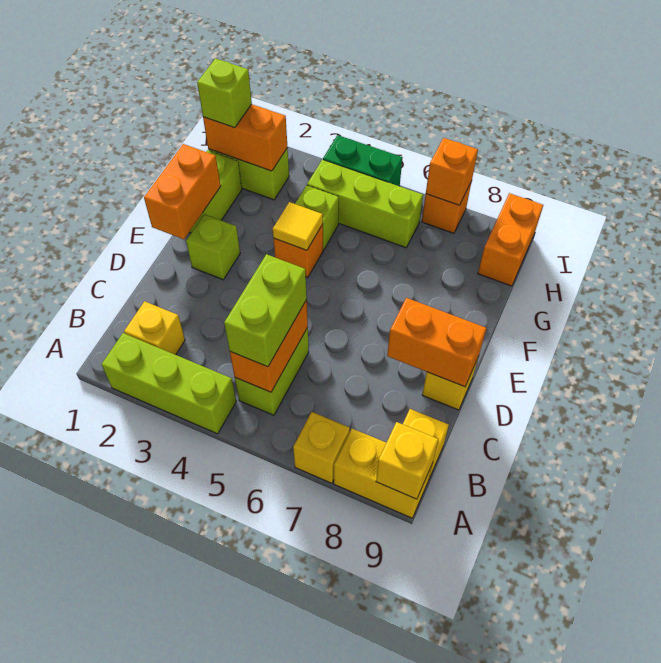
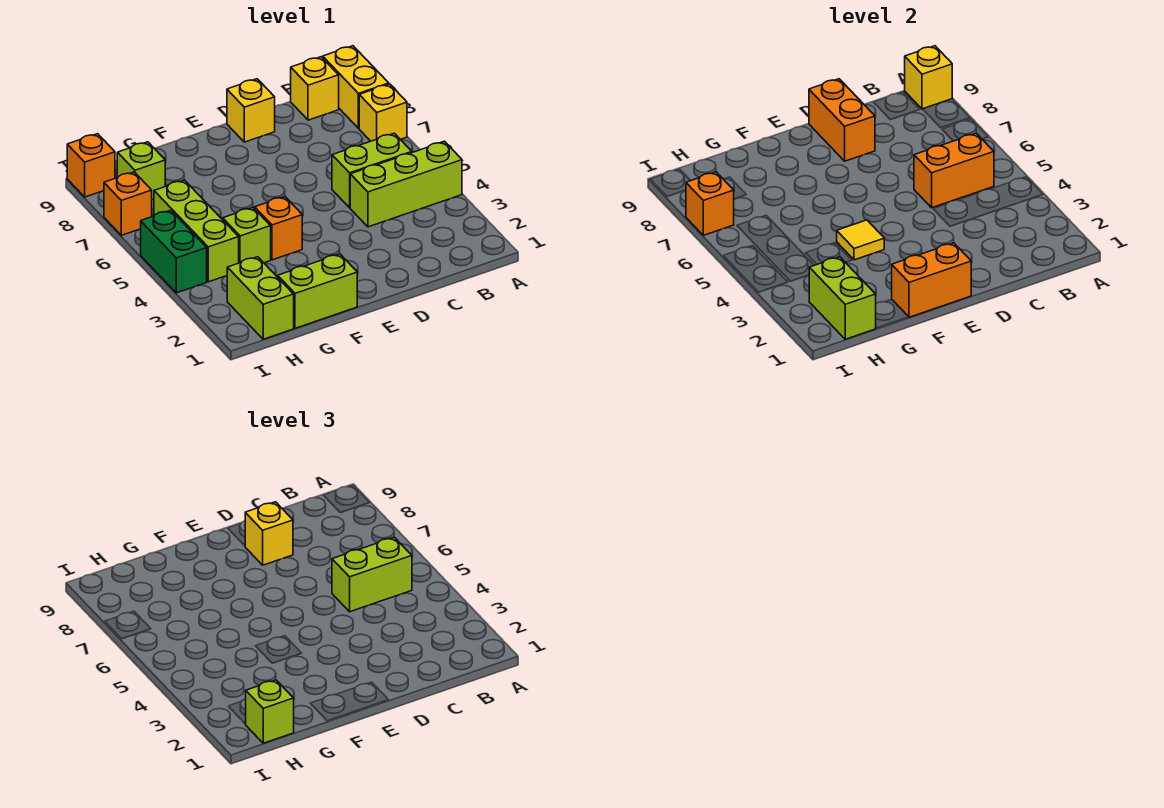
lime 1x3 brick [102,333,236,434] -> lime 1x3 brick turned to [350,142,462,227]
yellow 1x1 brick [124,301,185,355] -> yellow 1x1 brick moved to [245,502,293,565]
lime 1x1 brick [186,214,240,280] -> lime 1x1 brick moved to [117,142,165,199]
orange 1x2 brick [203,104,287,171] -> lime 1x2 brick [809,257,876,339]
orange 1x2 brick [478,193,543,286] -> orange 1x1 brick [67,134,115,197]

